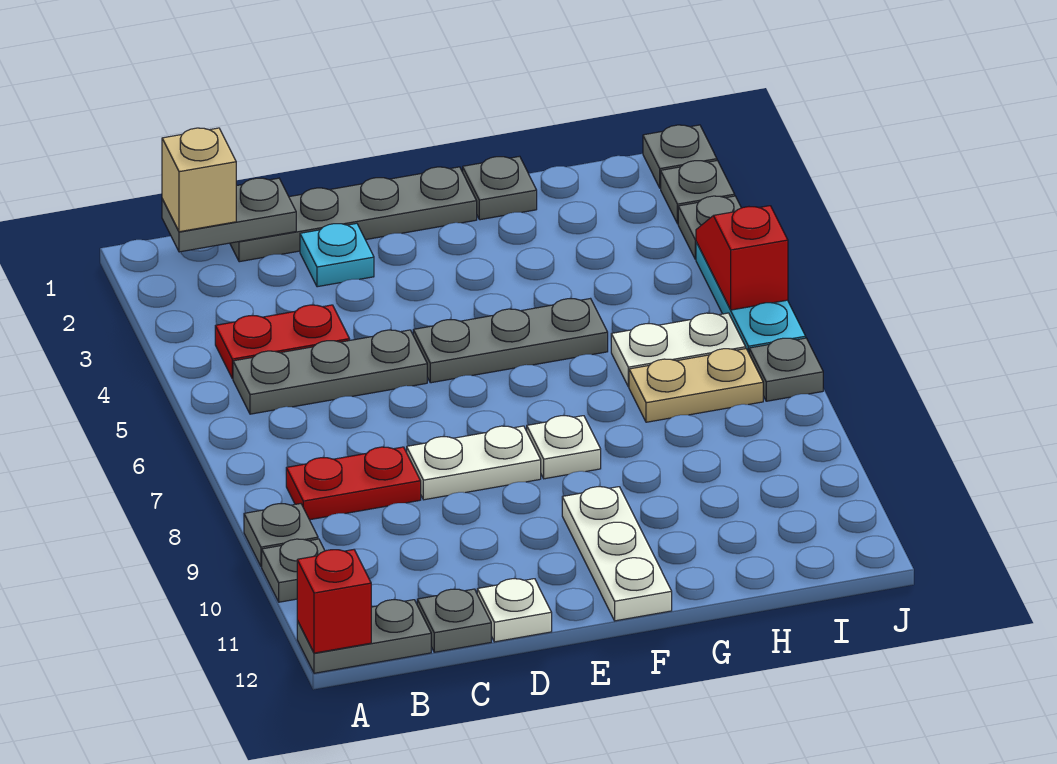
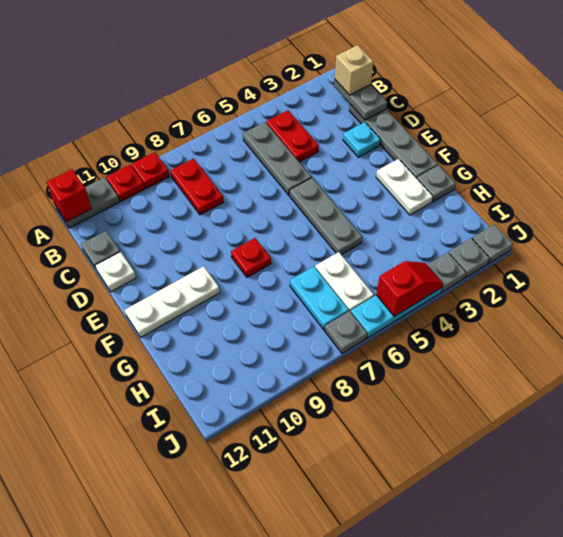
grey 1x1 plate [244,504,318,567] -> red 1x1 plate [131,152,169,189]
grey 1x1 plate [262,539,325,602] -> red 1x1 plate [106,165,145,201]
grey 1x2 plate [297,600,431,673] -> grey 1x2 plate turned to [55,177,119,228]
white 1x2 plate [407,426,541,500] -> white 1x2 plate moved to [376,159,433,215]
white 1x1 plate [527,416,601,479] -> red 1x1 plate [231,238,271,277]
tan 1x2 plate [629,349,763,422] -> cyan 1x2 plate [290,266,349,330]

